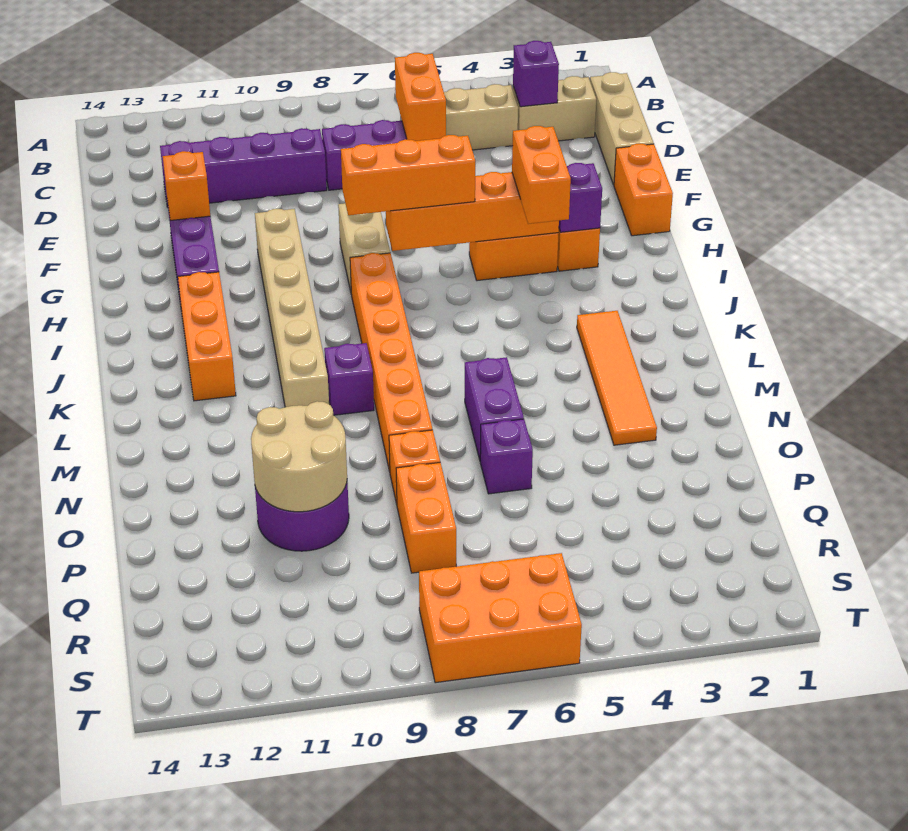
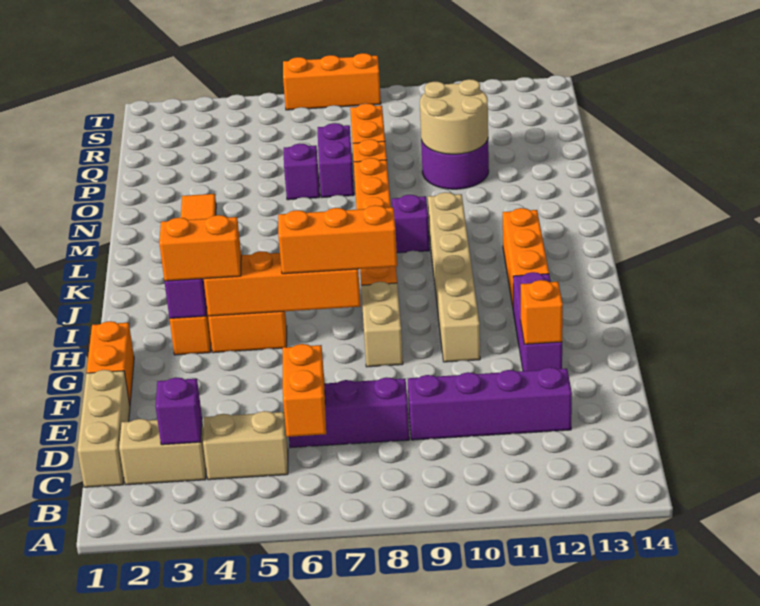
orange 1x2 brick [512,126,571,224] -> orange 1x2 brick turned to [159,215,241,281]
purple 1x2 brick [465,357,524,460] -> purple 1x2 brick moved to [318,123,354,197]
orange 2x3 brick [419,553,582,683] -> orange 1x3 brick [283,53,381,110]

